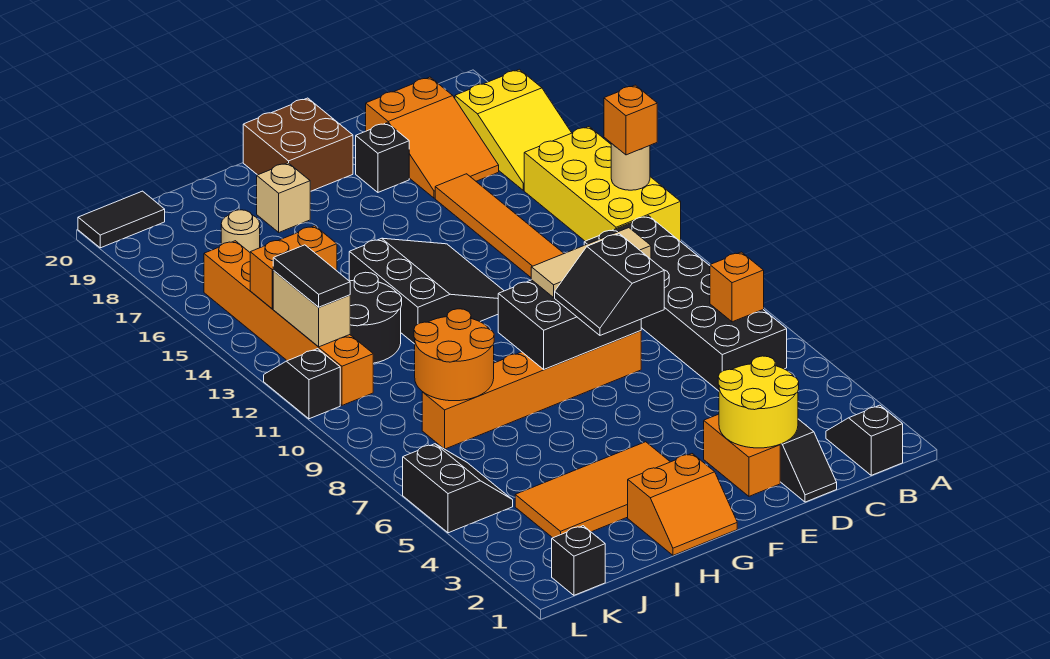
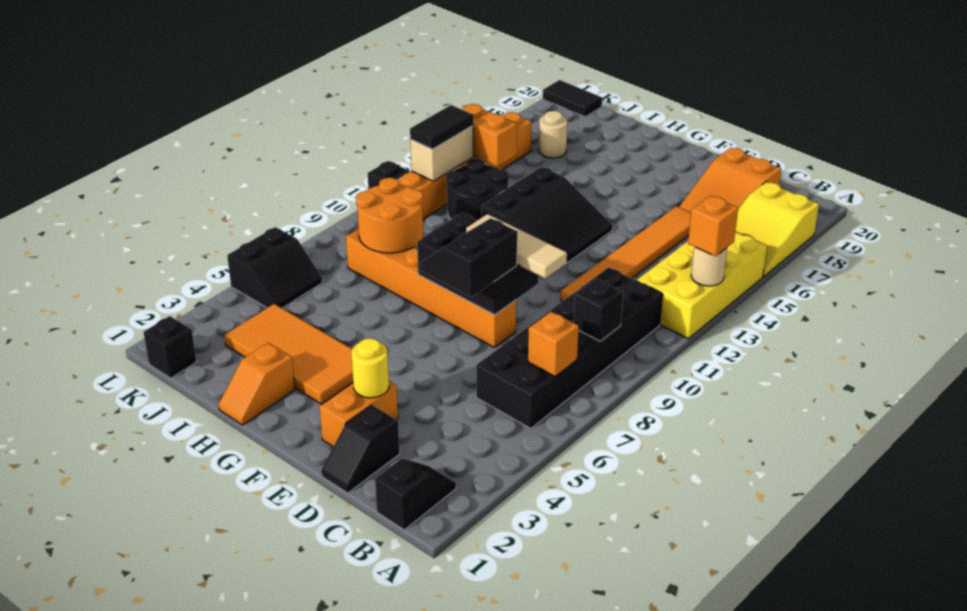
yellow 2x2 round brick [718,356,799,448] -> yellow 1x1 round brick [351,339,389,398]
black 1x1 brick [356,123,409,192] -> black 1x1 brick moved to [574,279,623,341]
brown 2x2 brick [243,98,353,191] -> none
orange 2x2 slope [628,454,737,555] -> orange 1x2 slope [219,343,295,425]
tan 1x1 brick [257,163,310,232] -> none

